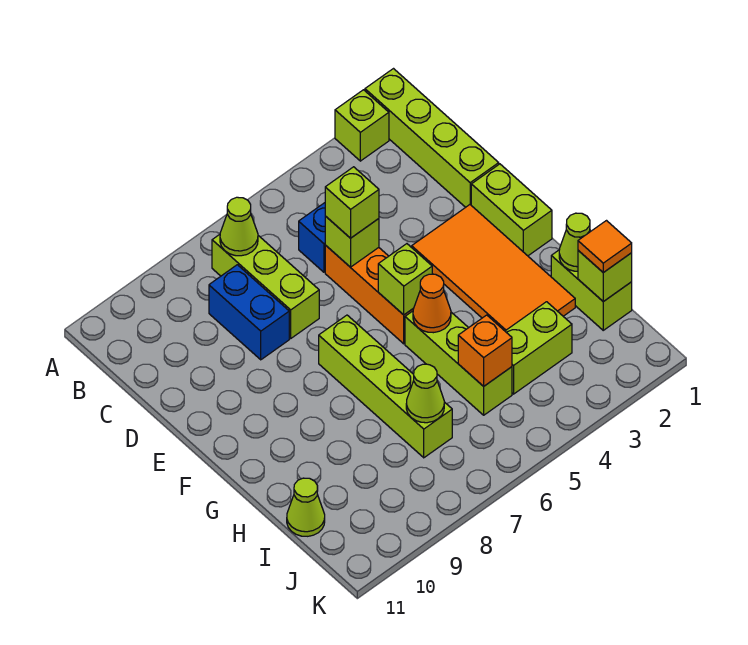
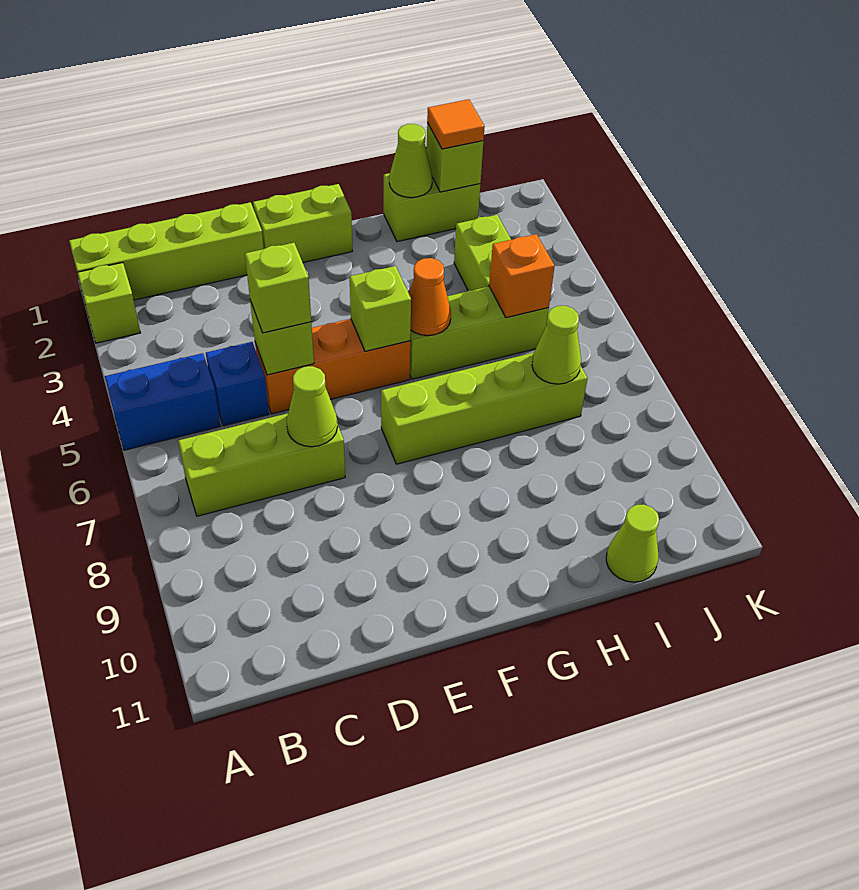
lime 1x1 cone [220,197,258,256] -> lime 1x1 cone moved to [287,366,338,447]
blue 1x2 brick [209,265,289,360] -> blue 1x2 brick moved to [105,353,220,450]
orange 2x4 tile [412,205,575,331] -> none

